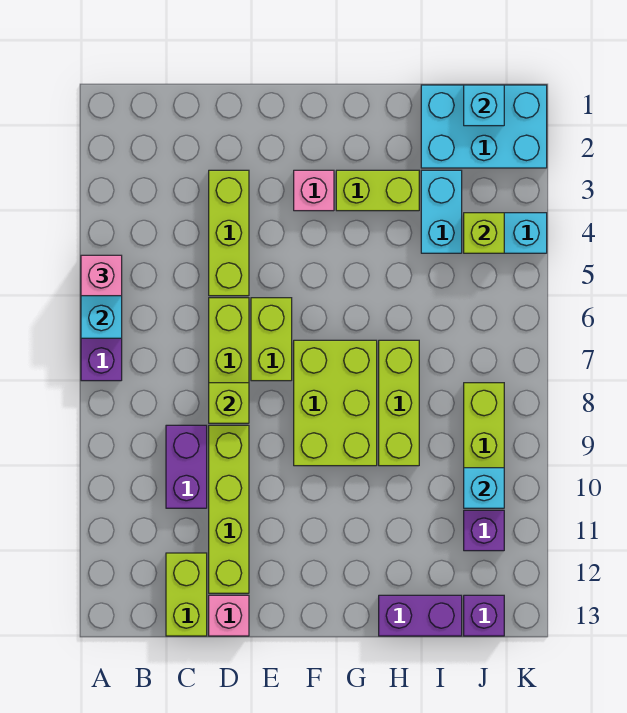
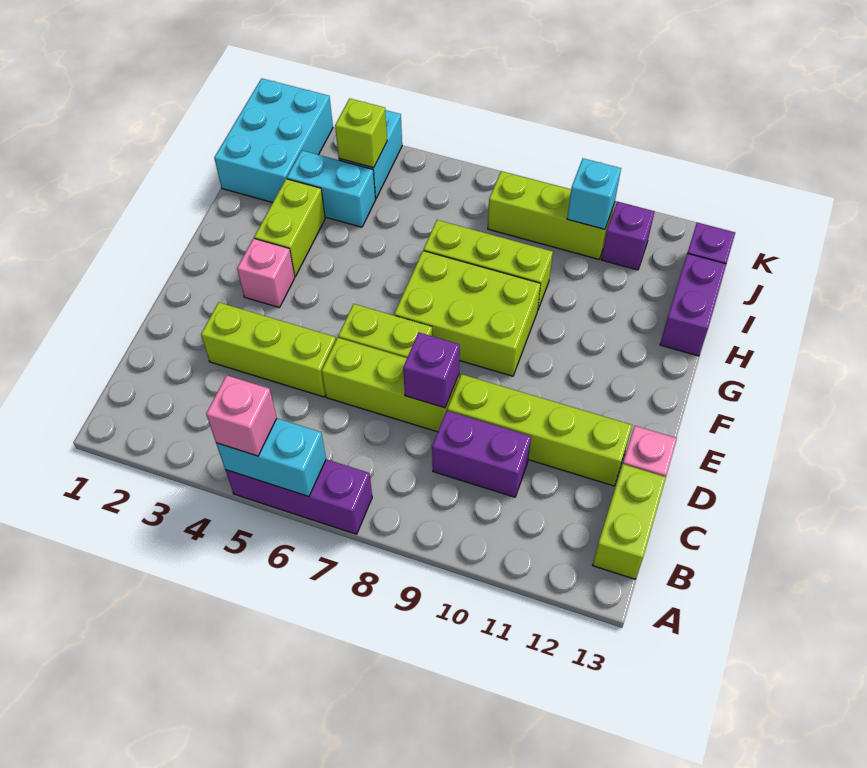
lime 1x2 brick [166,553,207,636] -> lime 1x2 brick turned to [593,464,666,579]
lime 1x1 brick [209,383,249,423] -> purple 1x1 brick [403,332,460,408]
cyan 1x1 brick [464,85,504,126] -> none

